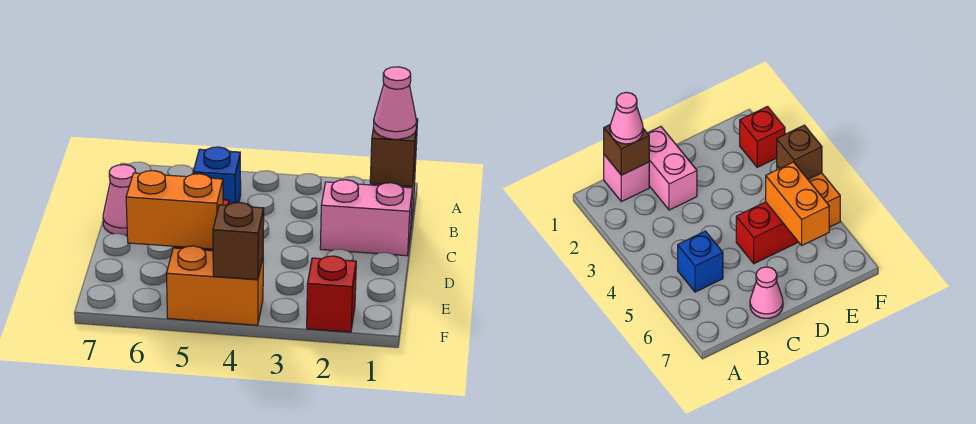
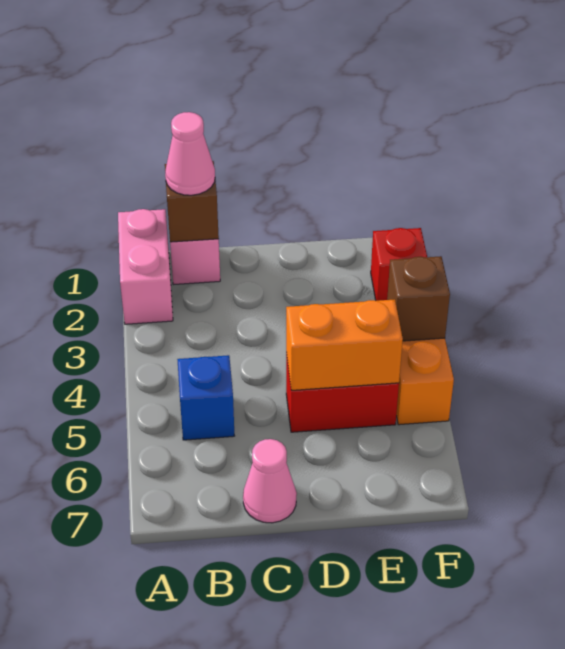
pink 1x2 brick [320,180,413,256] -> pink 1x2 brick moved to [118,209,173,324]
orange 1x2 brick [126,171,223,249] -> orange 1x2 brick turned to [286,299,403,390]

